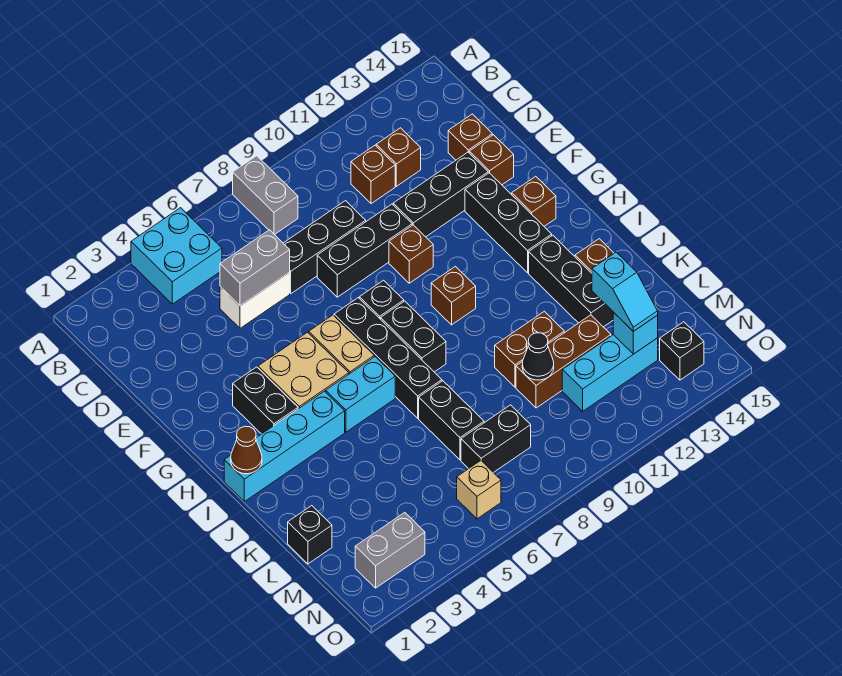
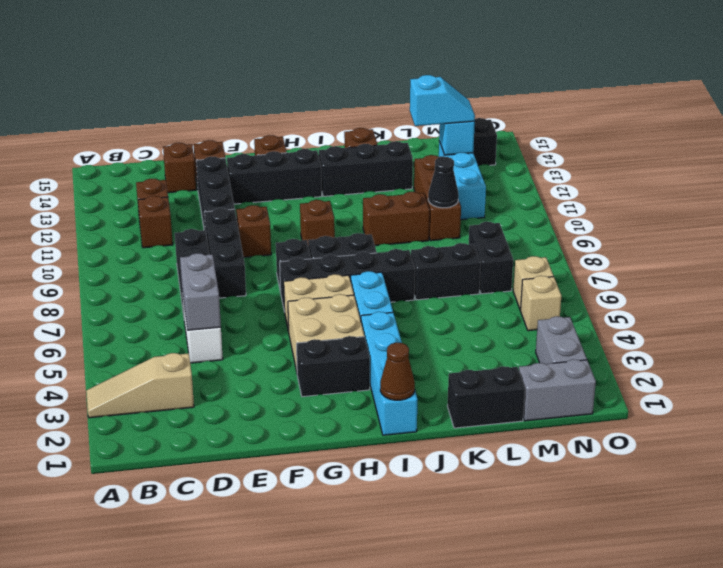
none -> tan 1x3 slope [86,353,194,418]
cyan 2x2 brick [131,208,222,304] -> none
grey 1x2 brick [233,156,298,235] -> grey 1x2 brick moved to [519,359,596,421]
brown 1x2 brick [495,311,564,387] -> brown 1x2 brick turned to [363,192,430,246]
black 1x1 brick [288,506,332,564] -> black 1x2 brick [448,366,525,428]
none -> tan 1x1 brick [521,276,561,331]

